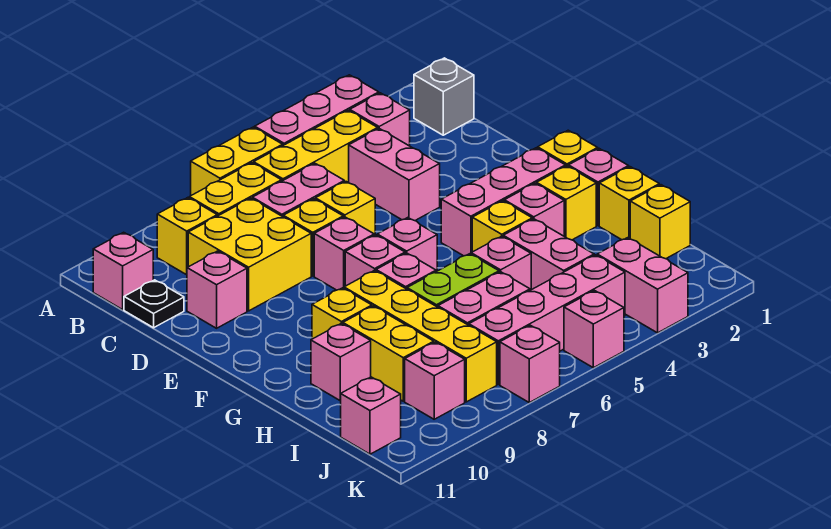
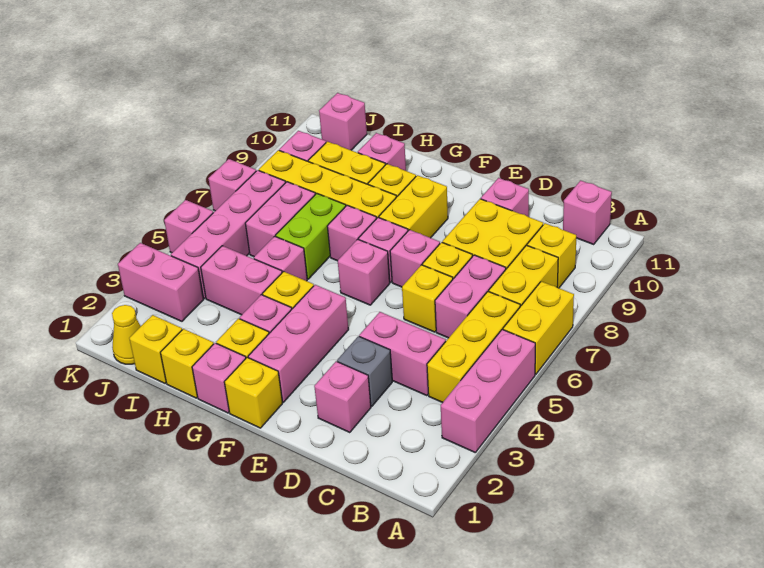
grey 1x1 brick [414,58,474,135] -> grey 1x1 brick moved to [337,336,392,406]
pink 1x1 brick [350,93,410,146] -> pink 1x1 brick moved to [314,361,371,433]
black 1x1 plate [124,280,184,328] -> none
none -> yellow 1x2 brick [379,175,448,238]
none -> yellow 1x1 cone [112,305,141,364]

